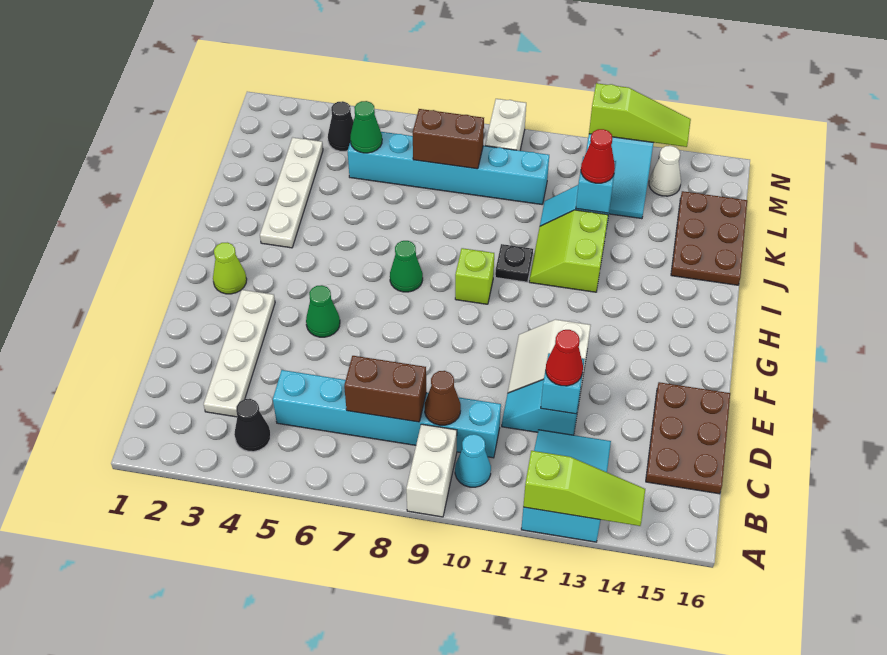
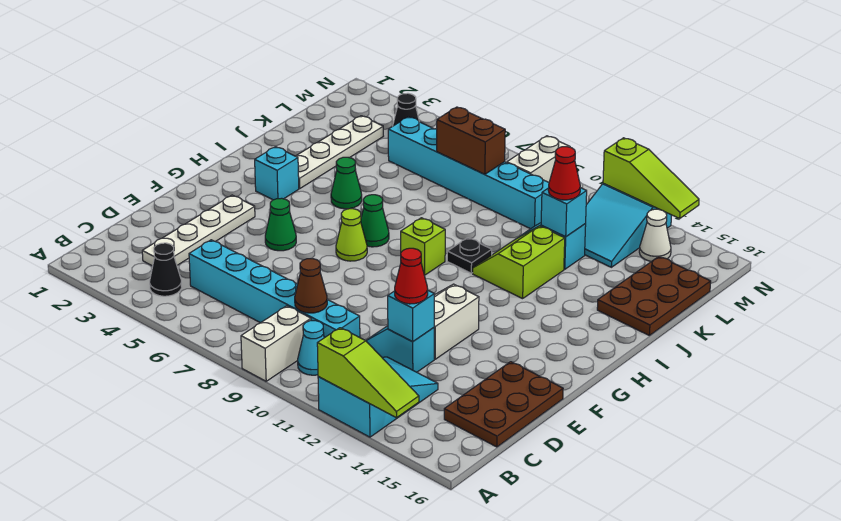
brown 1x2 brick [344,356,426,422] -> none
lime 1x1 cone [213,243,247,294] -> lime 1x1 cone moved to [336,209,367,261]
none -> cyan 1x1 brick [255,147,299,200]
green 1x1 cone [350,101,382,153] -> green 1x1 cone moved to [331,157,362,209]

